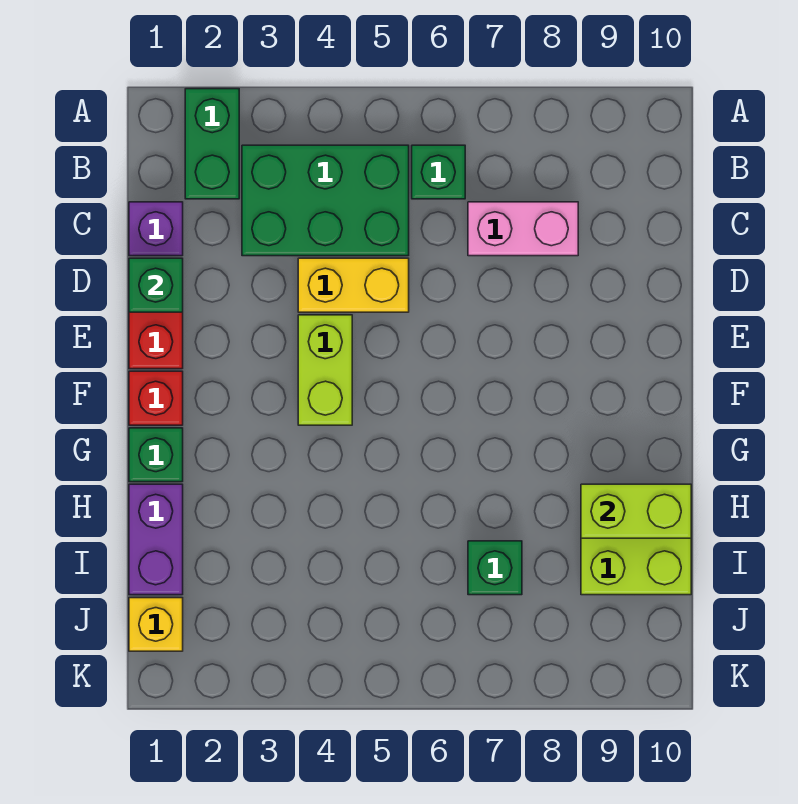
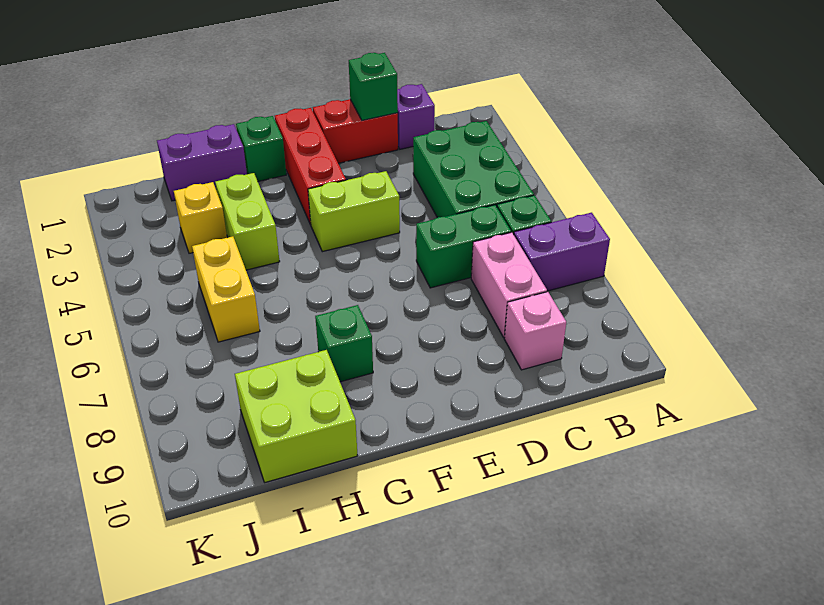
green 1x2 brick [185,89,239,199] -> green 1x2 brick moved to [416,205,511,288]
none -> purple 1x2 brick [514,213,610,291]
none -> pink 1x1 brick [504,292,566,370]
yellow 1x2 brick [298,258,409,312] -> yellow 1x2 brick moved to [192,236,260,342]
red 1x1 brick [129,371,183,425] -> red 1x3 brick [275,108,346,225]
lime 1x2 brick [581,484,691,538] -> lime 1x2 brick moved to [215,173,280,270]
green 1x1 brick [468,541,522,595] -> green 1x1 brick moved to [315,305,373,382]
yellow 1x1 brick [129,598,183,651] -> yellow 1x1 brick moved to [174,182,227,253]

